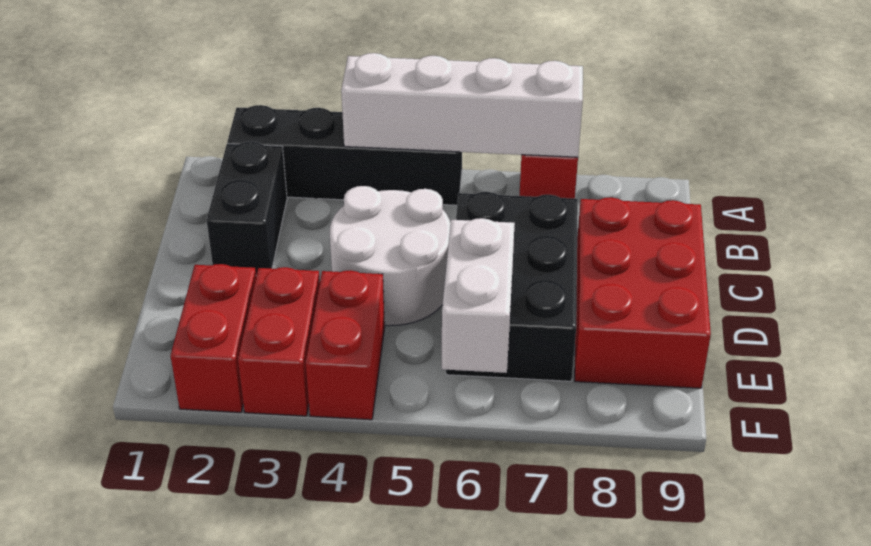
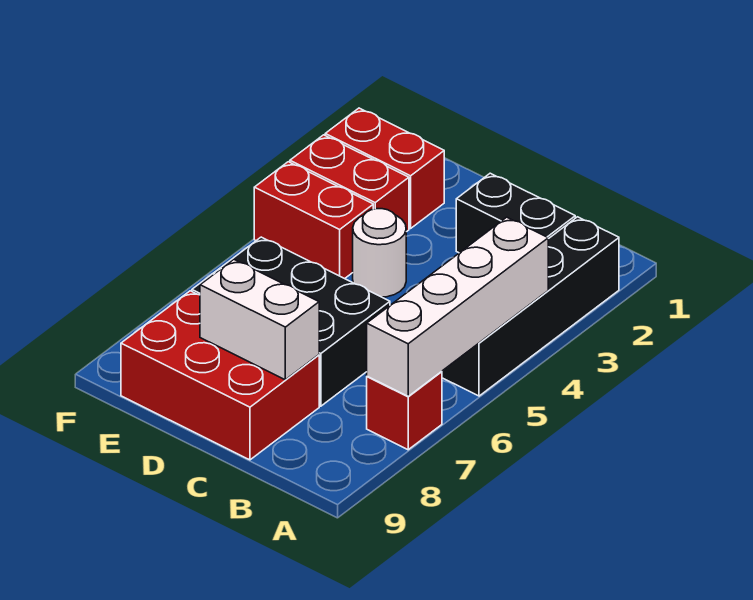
white 2x2 round brick [330,186,451,326] -> white 1x1 round brick [353,209,406,297]
white 1x2 brick [442,218,515,373] -> white 1x2 brick moved to [200,260,319,380]

